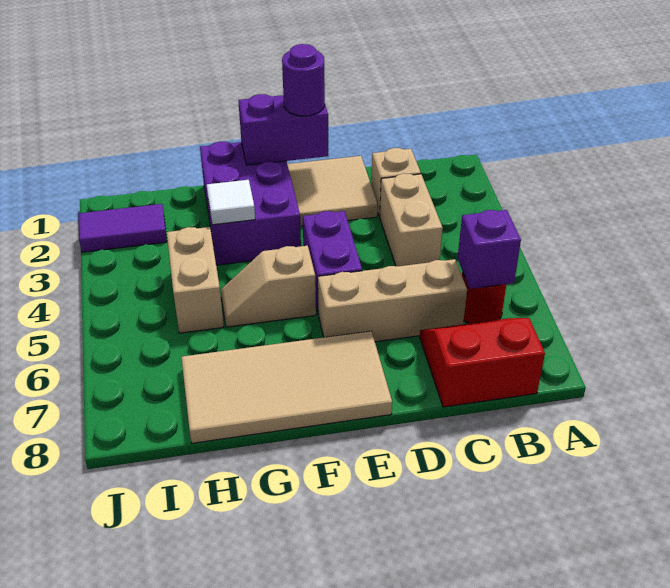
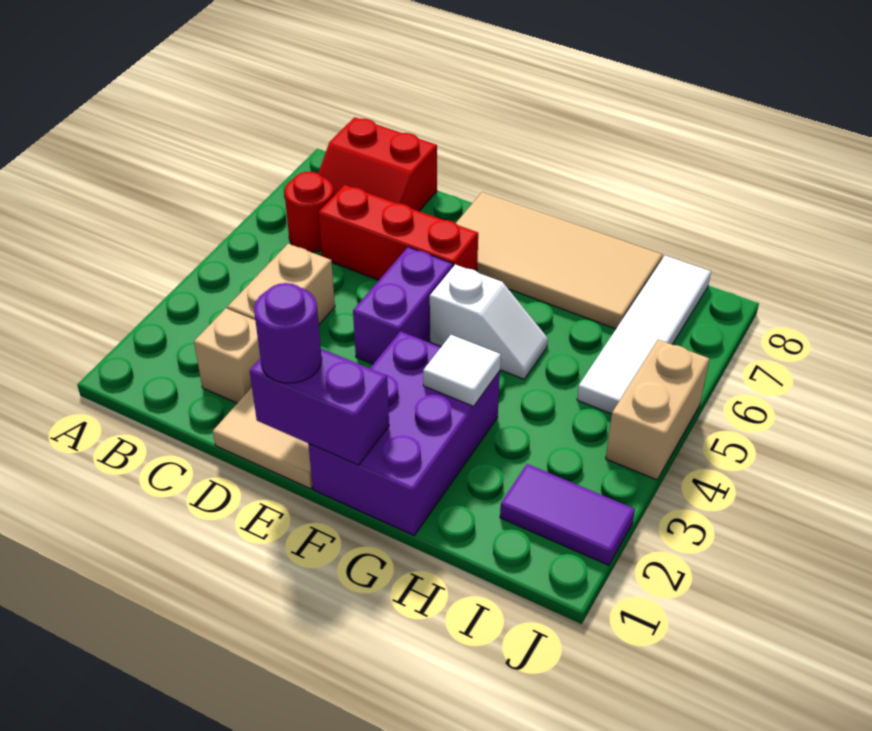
purple 1x1 brick [457,210,521,289] -> none
tan 1x3 brick [318,259,467,342] -> red 1x3 brick [319,185,478,280]
tan 1x2 slope [221,246,316,327] -> white 1x2 slope [430,264,548,379]
tan 1x2 brick [167,227,224,333] -> tan 1x2 brick moved to [606,339,709,480]
none -> white 1x4 tile [577,255,711,414]

